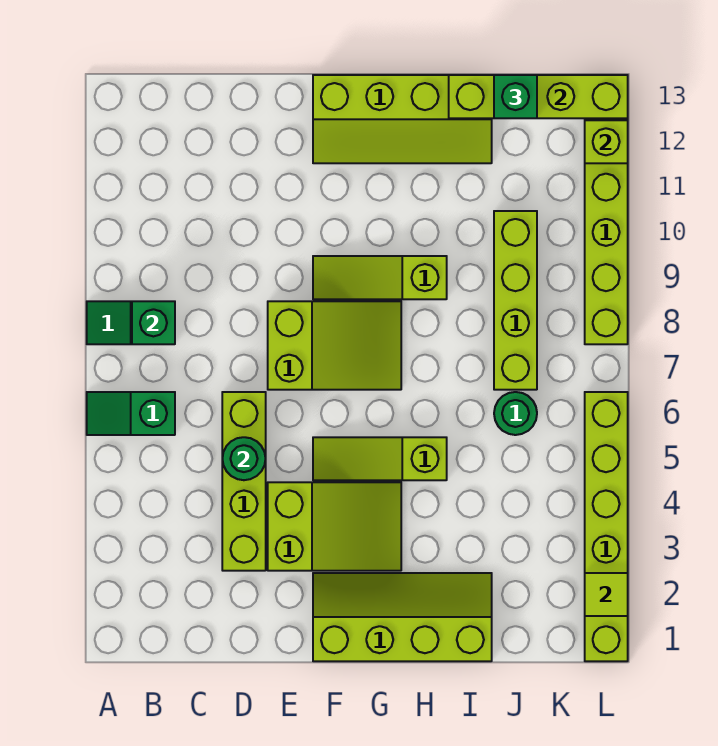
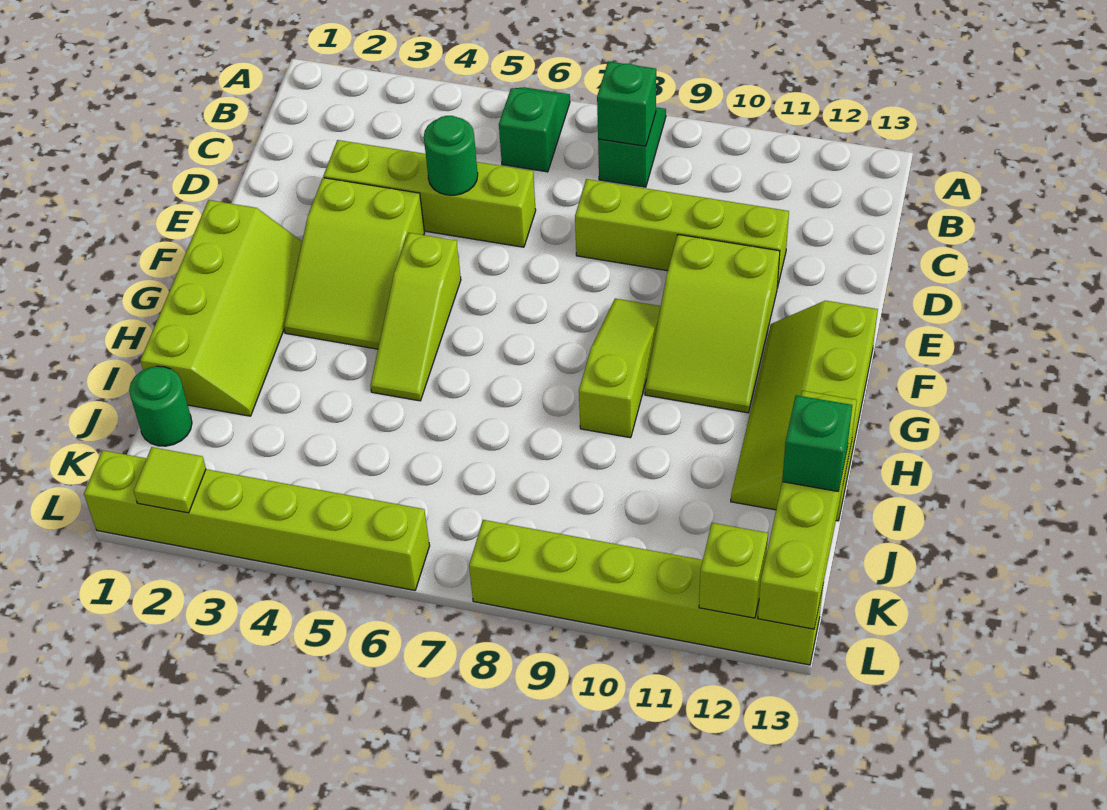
lime 2x3 slope [268,301,401,390] -> lime 2x3 slope moved to [645,235,780,413]
lime 1x3 slope [313,437,447,480] -> lime 1x3 slope turned to [370,233,461,401]
green 1x1 round brick [494,392,537,435] -> green 1x1 round brick moved to [129,366,192,446]
lime 1x4 brick [494,211,537,390] -> lime 1x4 brick moved to [575,179,789,288]

